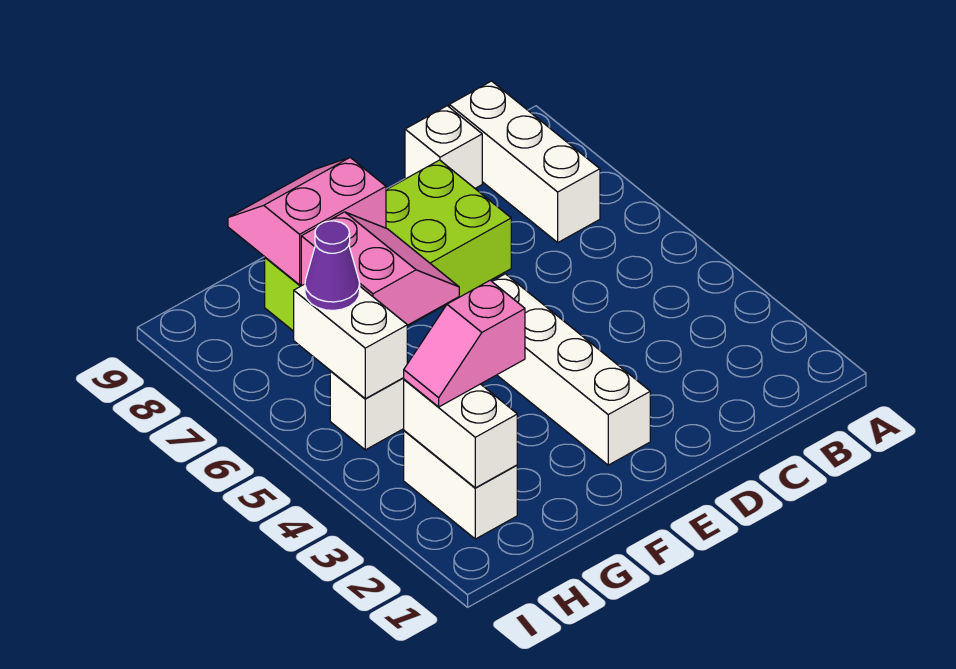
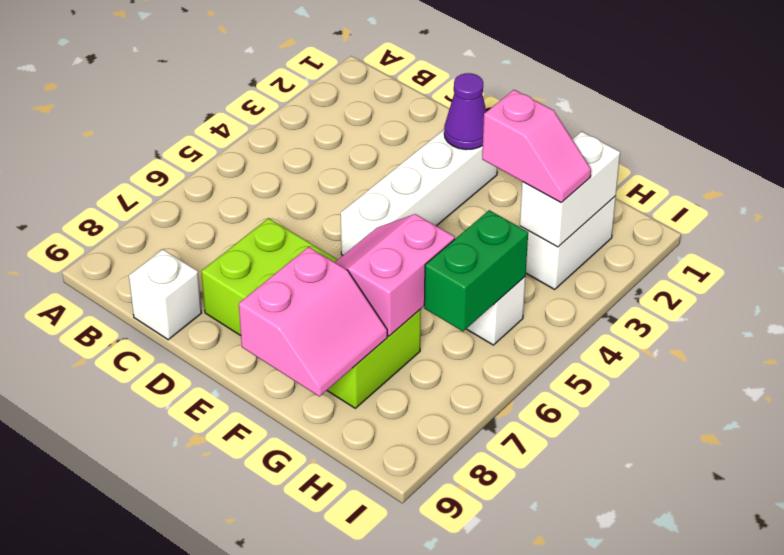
white 1x3 brick [449,81,600,242] -> none
pink 2x2 slope [228,158,386,285] -> pink 2x2 slope turned to [239,247,387,396]
white 1x2 brick [294,284,407,399] -> green 1x2 brick [424,210,528,331]
purple 1x1 cone [305,221,360,310] -> purple 1x1 cone moved to [444,73,486,150]

